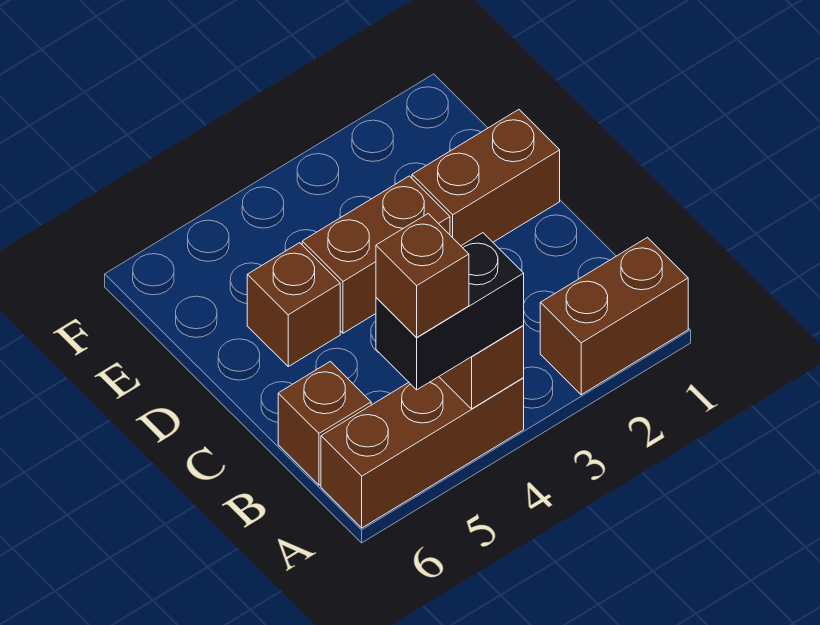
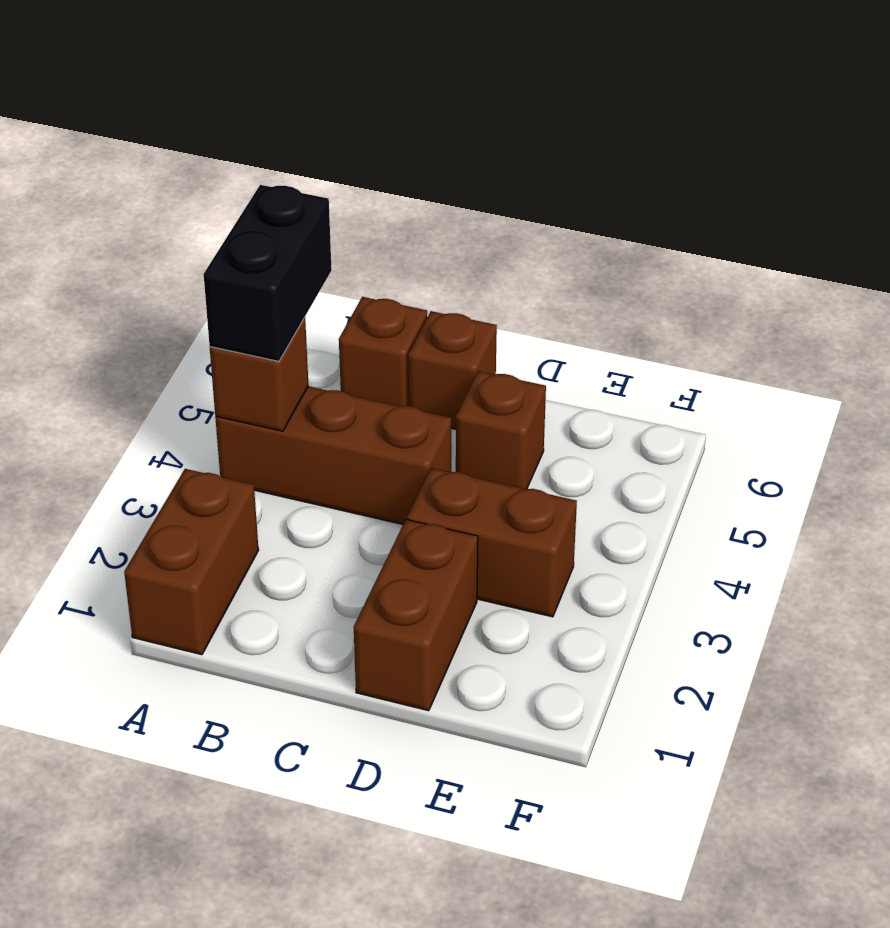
brown 1x3 brick [321,377,524,528] -> brown 1x3 brick turned to [215,386,451,524]
brown 1x1 brick [376,214,469,338] -> brown 1x1 brick moved to [408,311,497,429]
brown 1x2 brick [302,176,450,333] -> brown 1x2 brick turned to [407,468,577,617]

